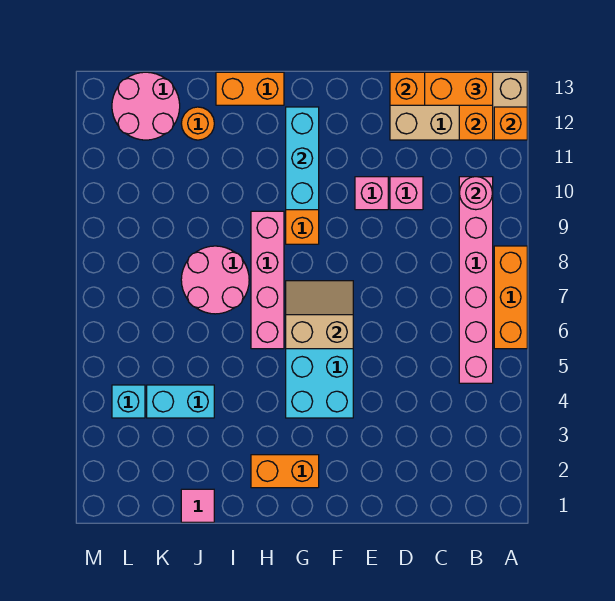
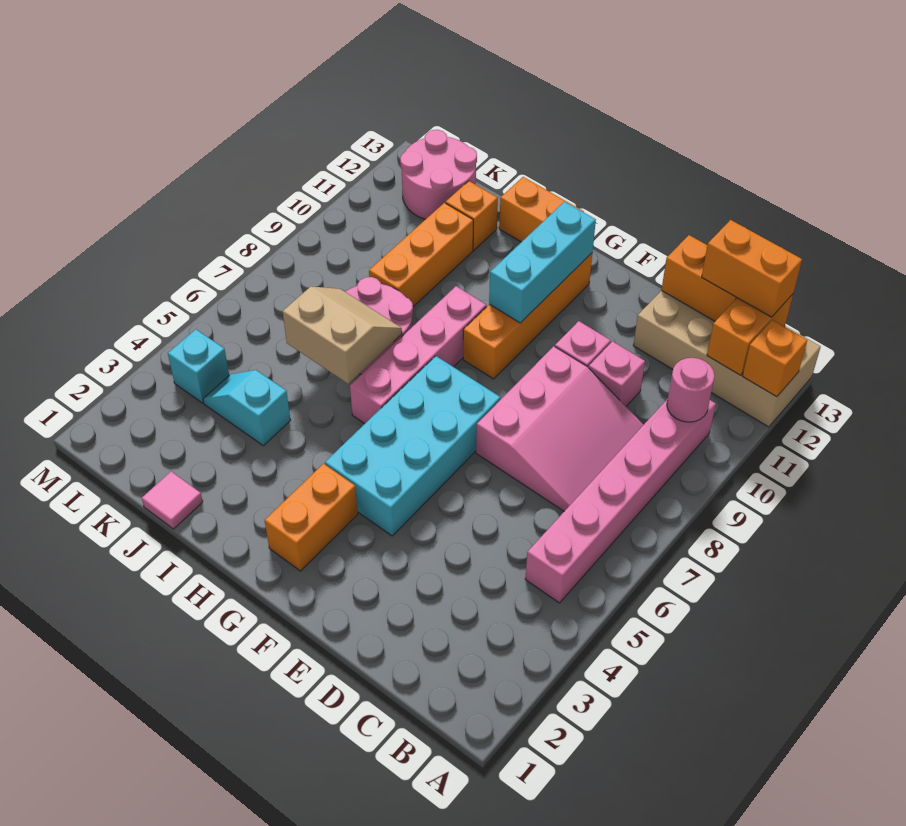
orange 1x3 brick [494,246,527,349] -> orange 1x3 brick moved to [369,203,473,307]
none -> pink 3x3 slope [476,346,643,511]
tan 2x2 slope [286,281,353,349] -> tan 2x2 slope moved to [283,286,402,384]
orange 1x2 brick [251,455,319,488] -> orange 1x2 brick turned to [265,464,358,571]
cyan 1x2 brick [147,385,214,418] -> cyan 1x2 slope [203,370,291,446]
orange 1x1 round brick [181,107,214,140] -> orange 1x1 brick [446,181,498,250]

